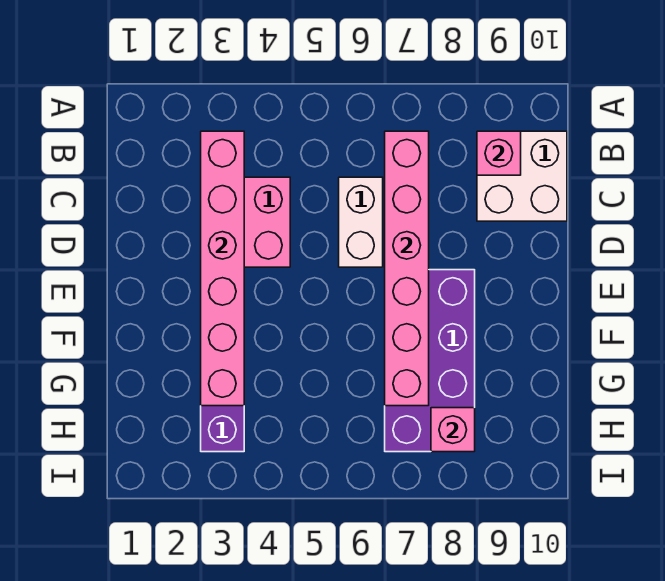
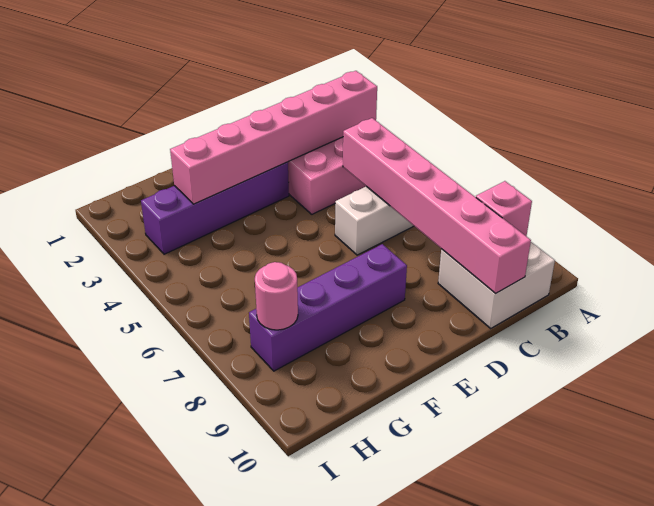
pink 1x6 brick [385,131,429,406] -> pink 1x6 brick turned to [343,118,531,294]
purple 2x4 brick [385,270,475,452] -> purple 1x4 brick [249,244,407,371]
pink 1x1 brick [431,408,475,452] -> pink 1x1 round brick [255,262,298,330]

